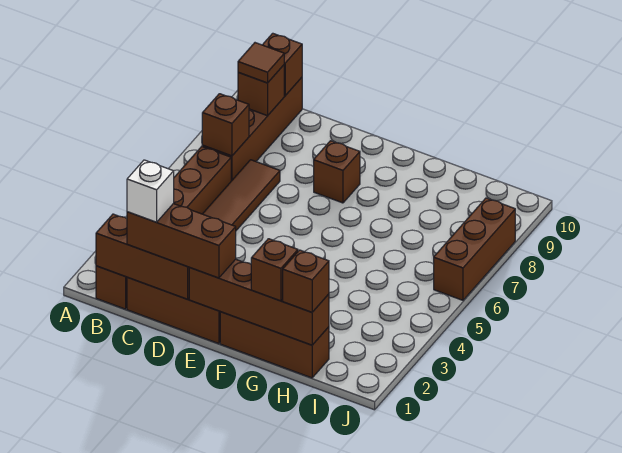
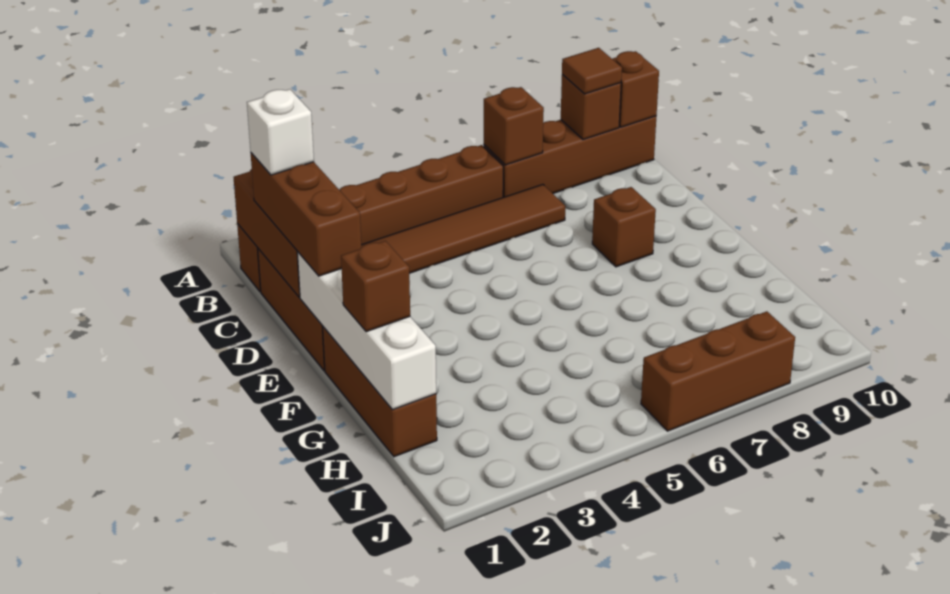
brown 1x4 brick [189,259,329,345] -> white 1x4 brick [297,252,436,410]
brown 1x1 brick [283,250,329,312] -> none

